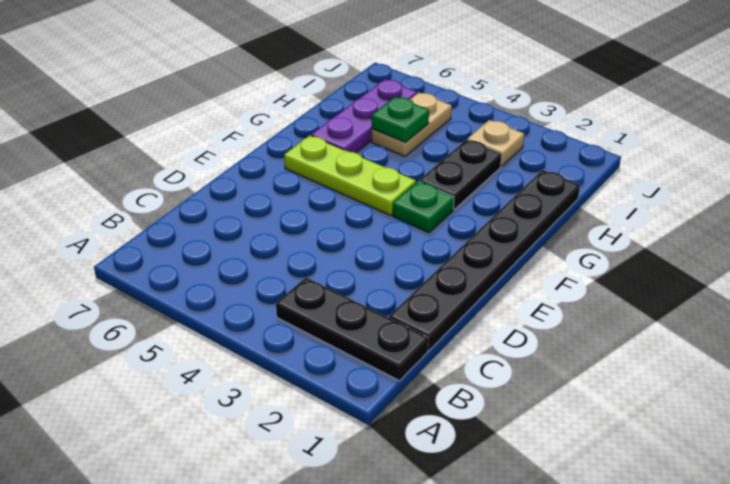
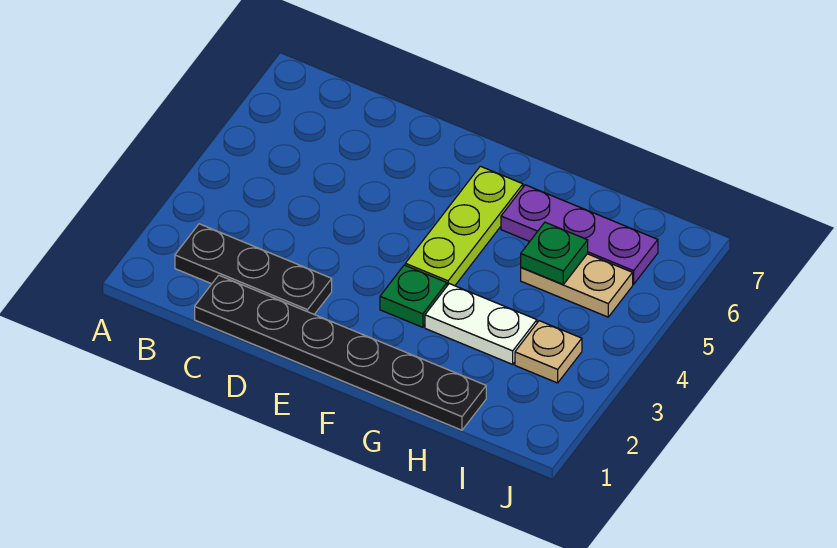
black 1x3 plate [276,277,428,381] -> black 1x3 plate turned to [175,224,332,314]
black 1x2 plate [419,140,502,209] -> white 1x2 plate [425,284,537,364]

